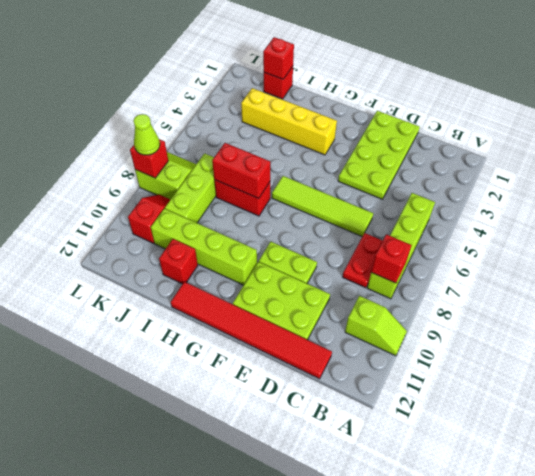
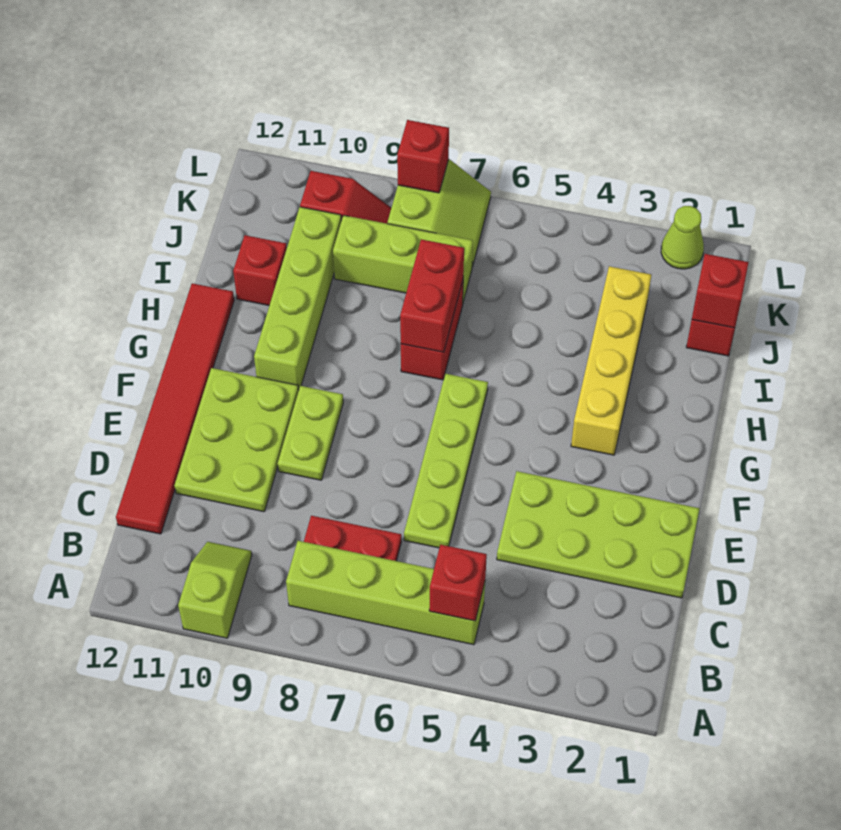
lime 1x2 slope [345,296,407,356] -> lime 1x2 slope turned to [178,542,252,638]
red 1x1 brick [371,234,412,283] -> red 1x1 brick moved to [429,545,487,621]
lime 1x4 tile [272,176,373,236] -> lime 1x4 plate [404,374,488,548]
lime 1x1 cone [133,114,160,155] -> lime 1x1 cone moved to [661,206,704,269]

